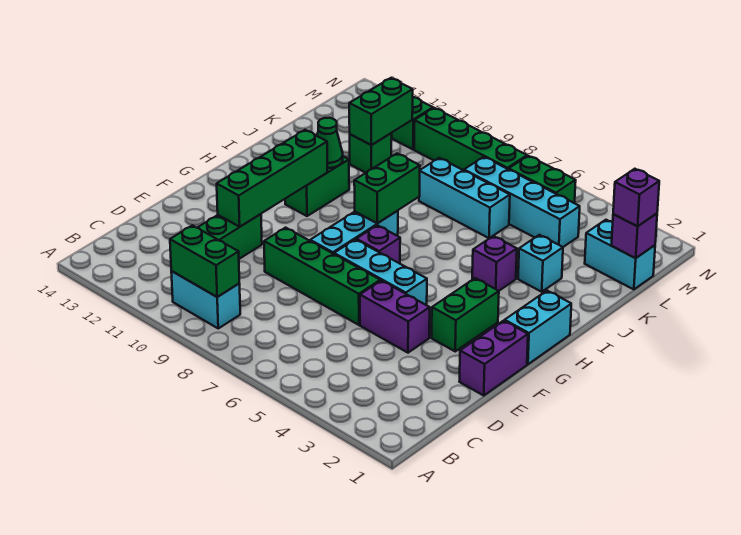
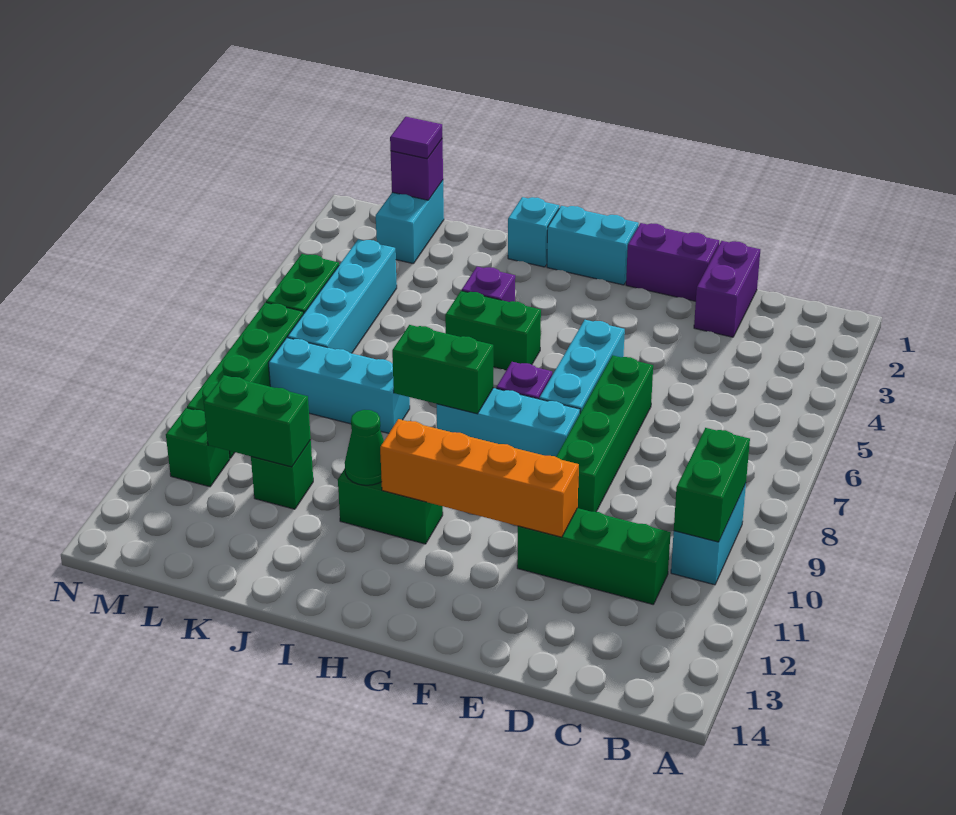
purple 1x2 brick [360,281,430,353] -> purple 1x2 brick moved to [694,241,760,337]
green 1x4 brick [217,130,327,227] -> orange 1x4 brick [380,419,579,537]
green 1x2 brick [432,278,499,351] -> green 1x2 brick moved to [445,291,541,370]
cyan 1x1 brick [518,235,563,292] -> cyan 1x1 brick moved to [508,197,559,267]
cyan 1x3 brick [419,158,510,238] -> cyan 1x3 brick turned to [269,338,410,433]
purple 1x1 brick [613,169,659,226] -> purple 1x1 tile [390,117,442,159]

